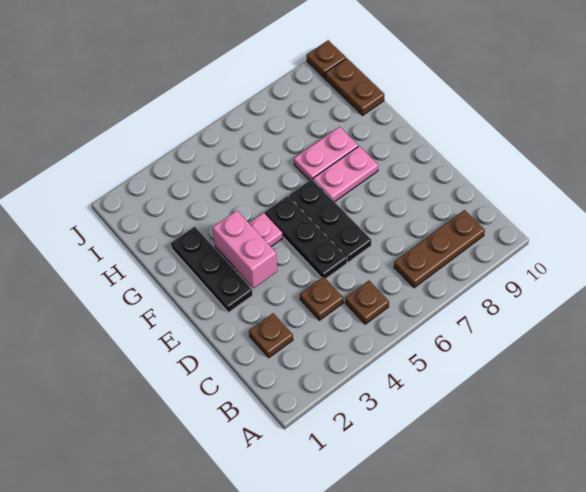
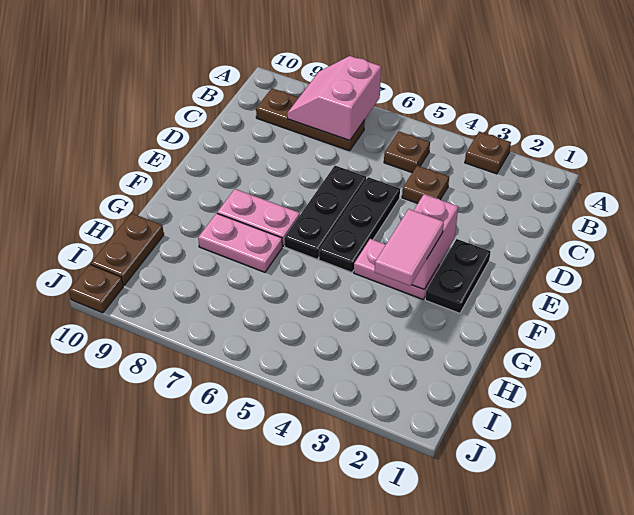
none -> pink 2x2 slope [287,56,381,140]
brown 1x1 plate [249,313,293,358] -> brown 1x1 plate moved to [465,132,511,174]
black 1x3 plate [171,226,253,312] -> black 1x2 plate [425,239,491,313]
none -> pink 1x2 tile [375,209,444,286]

